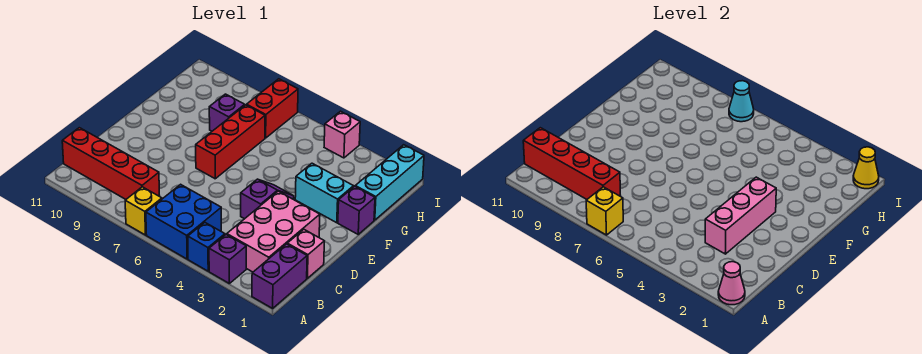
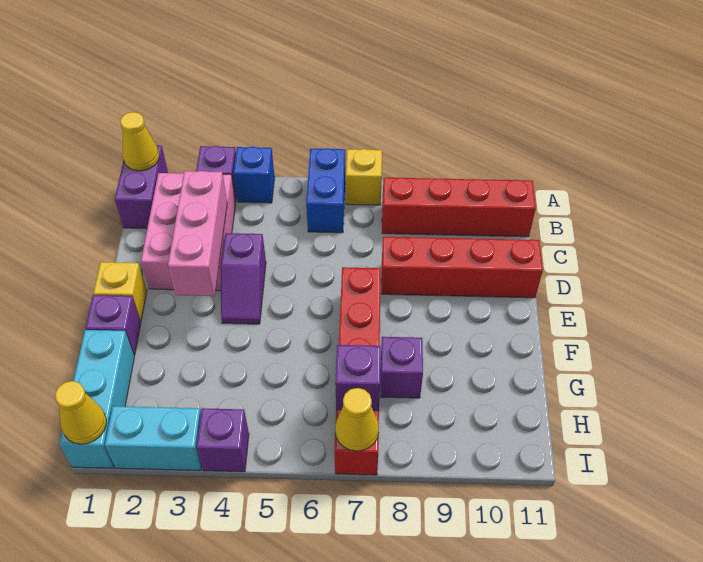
pink 1x1 cone [718,262,745,305] -> yellow 1x1 cone [120,112,159,171]
blue 2x2 brick [146,184,221,259] -> blue 1x2 brick [306,148,345,233]
yellow 1x1 brick [586,187,623,235] -> yellow 1x1 brick moved to [93,262,147,321]
red 1x4 brick [523,128,621,199] -> red 1x4 brick moved to [381,237,543,298]
pink 1x1 brick [287,229,324,278] -> none
cyan 1x2 brick [295,163,354,223] -> cyan 1x2 brick moved to [105,406,202,470]
none -> purple 1x1 brick [335,345,381,411]
pink 1x1 brick [324,111,360,158] -> purple 1x1 brick [197,408,249,472]
cyan 1x1 cone [729,81,754,122] -> yellow 1x1 cone [335,388,379,451]

